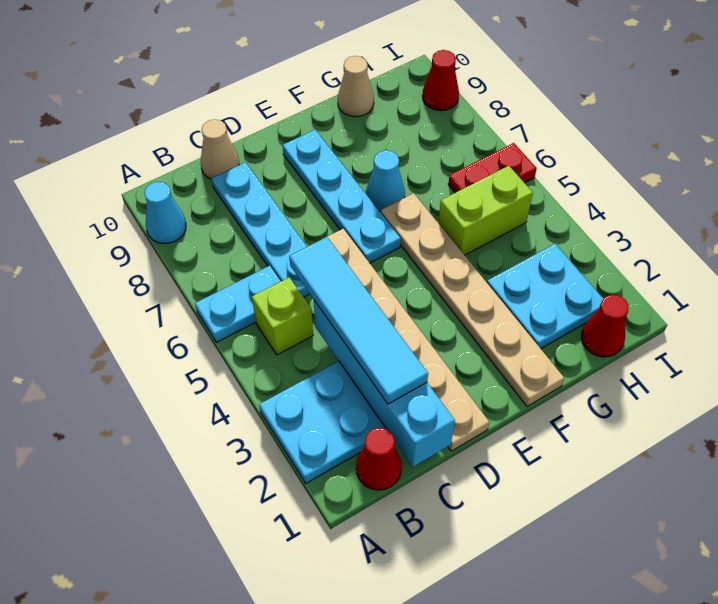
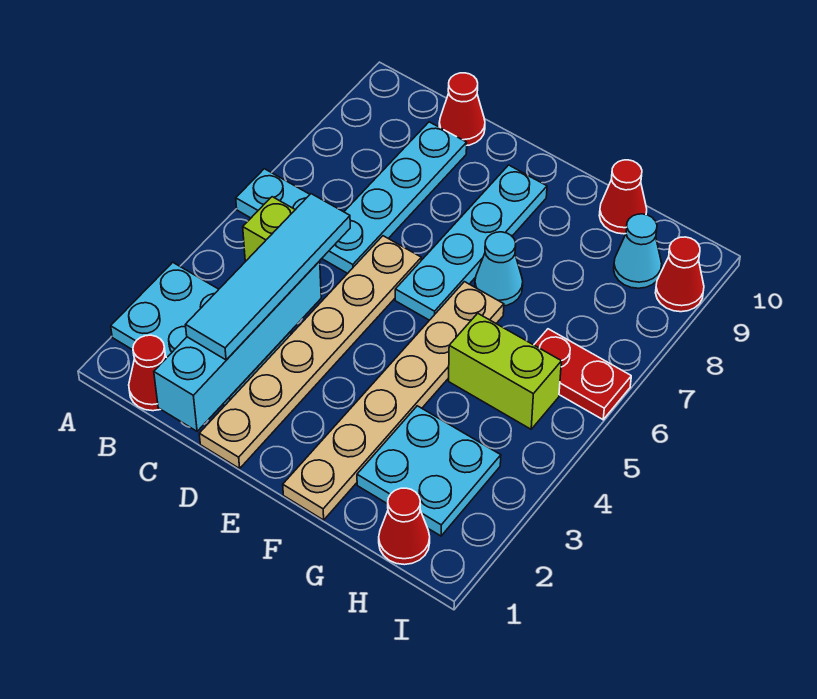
cyan 1x1 cone [144,182,186,244] -> cyan 1x1 cone moved to [614,214,662,288]
tan 1x1 cone [201,119,239,179] -> red 1x1 cone [439,73,485,145]
tan 1x1 cone [338,56,374,117] -> red 1x1 cone [599,160,647,234]

